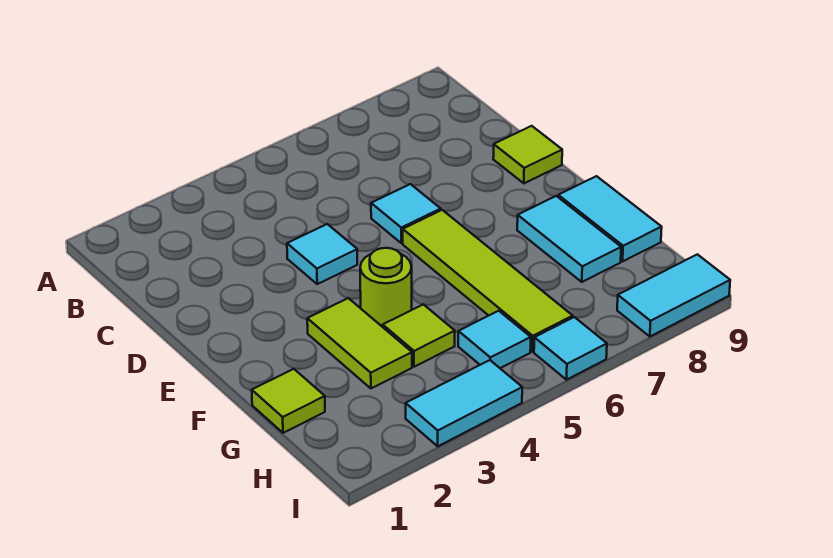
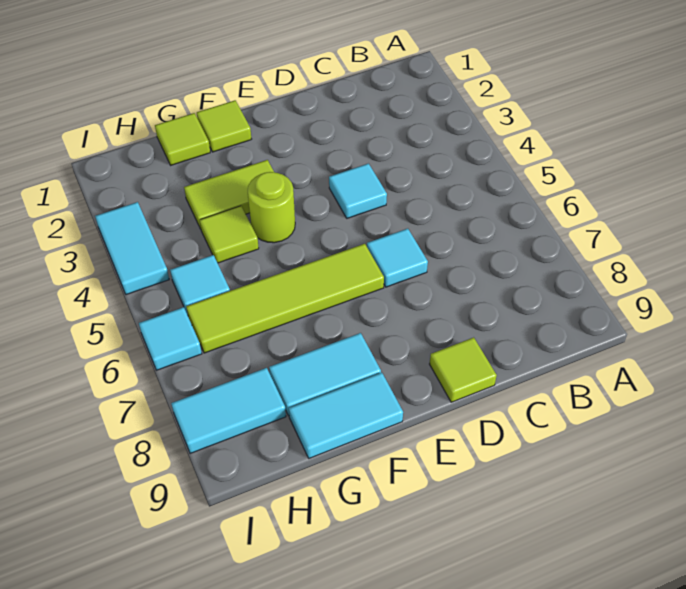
none -> lime 1x1 tile [197,100,251,152]
cyan 1x2 tile [617,254,730,337] -> cyan 1x2 tile turned to [171,368,286,454]

